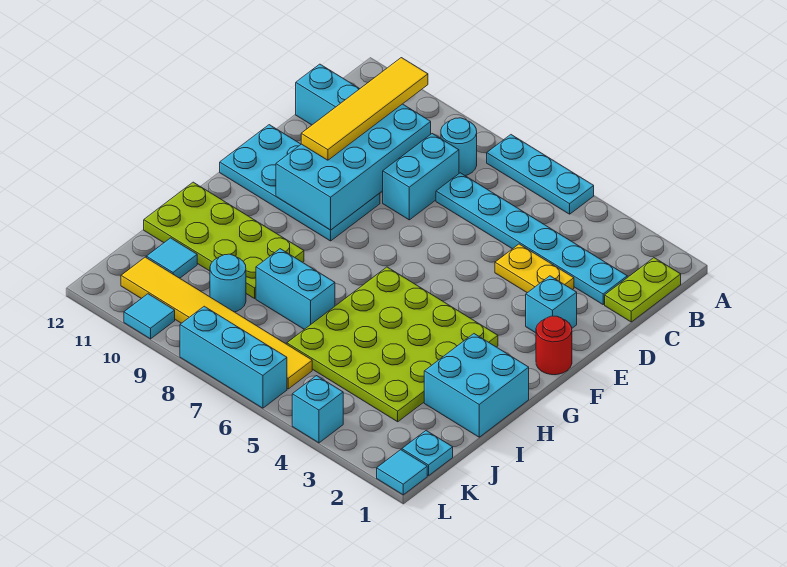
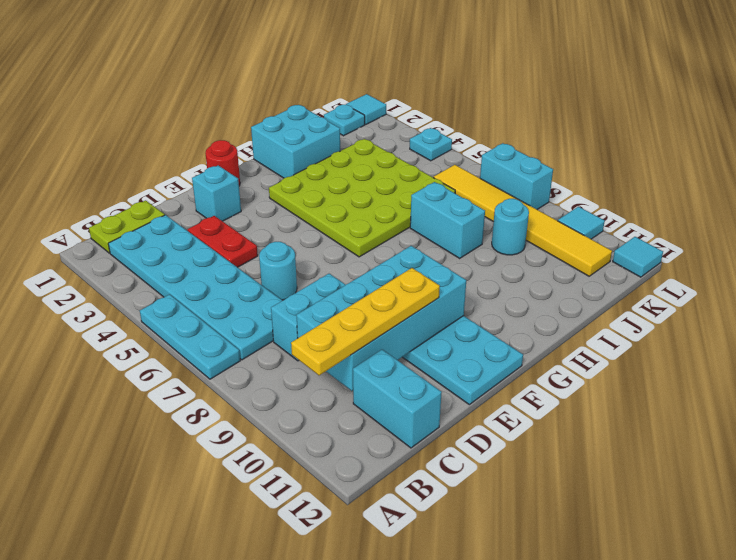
cyan 1x1 round brick [441,118,477,176] -> cyan 1x1 round brick moved to [259,242,297,300]
yellow 1x4 tile [301,58,428,160] -> yellow 1x4 plate [291,268,440,375]
cyan 1x6 plate [436,173,627,304] -> cyan 2x6 plate [108,215,283,360]
yellow 1x2 plate [495,244,574,293] -> red 1x2 plate [188,216,258,267]
lime 2x4 plate [144,182,304,298] -> none
cyan 1x1 tile [146,238,197,278] -> cyan 1x1 tile moved to [613,237,663,277]
cyan 1x1 brick [292,376,343,443] -> cyan 1x1 plate [410,128,452,161]
cyan 1x3 brick [180,306,287,408] -> cyan 1x2 brick [480,143,553,209]

